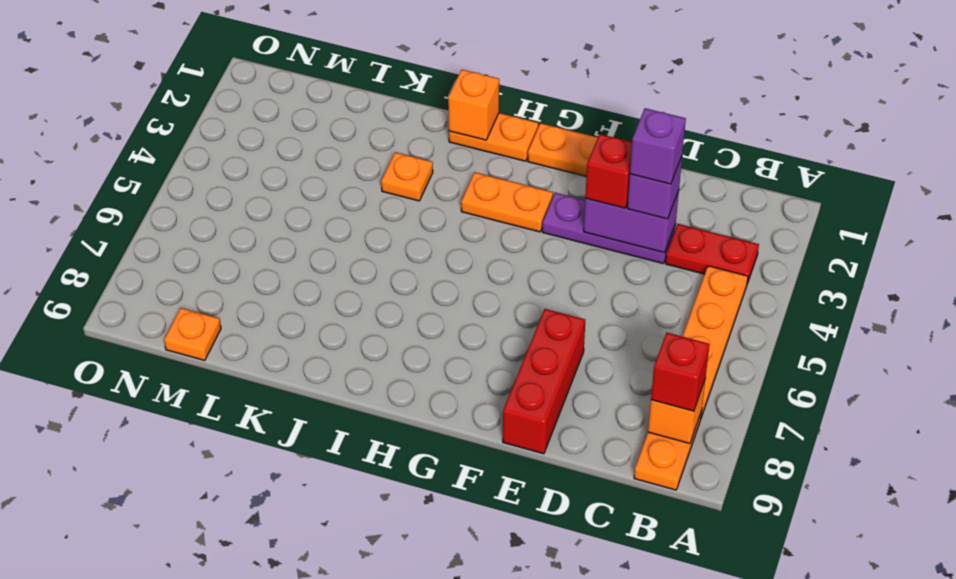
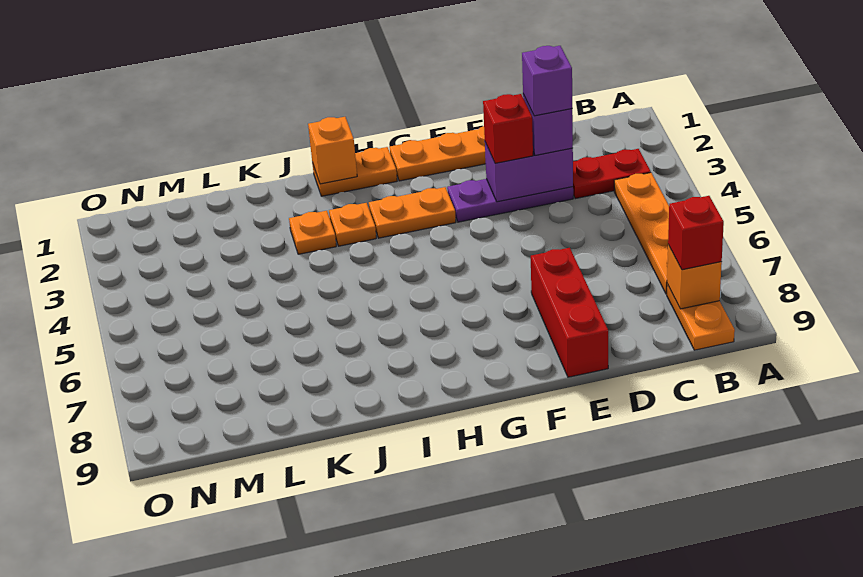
orange 1x1 plate [164,308,221,360] -> orange 1x1 plate moved to [329,203,376,246]

